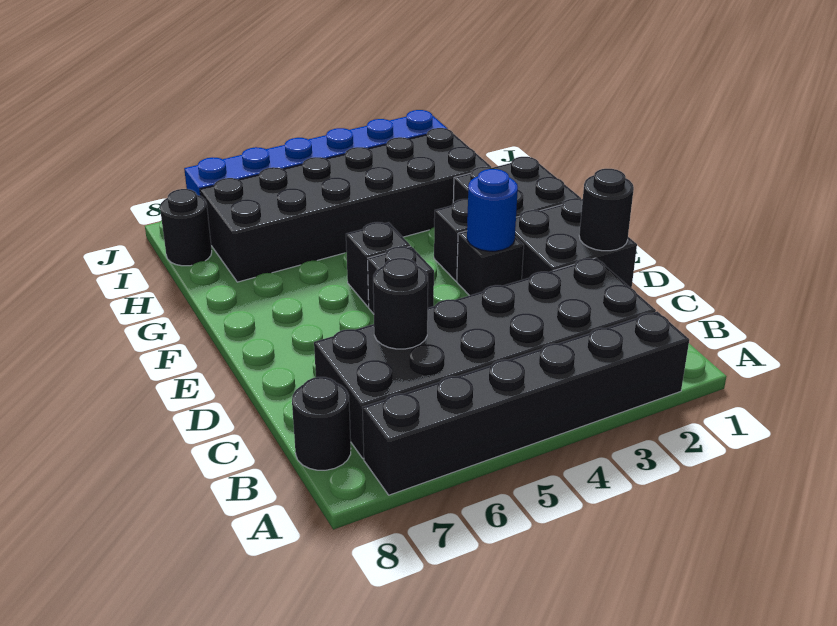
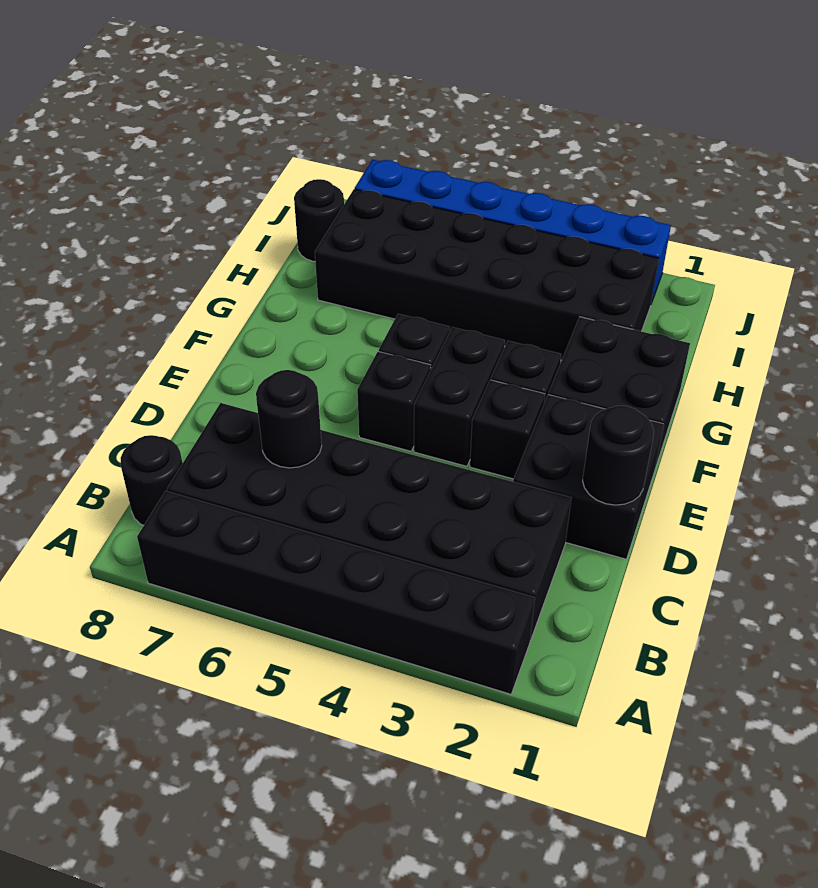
blue 1x1 round brick [467,169,518,251] -> none
none -> black 1x2 brick [414,327,505,466]

